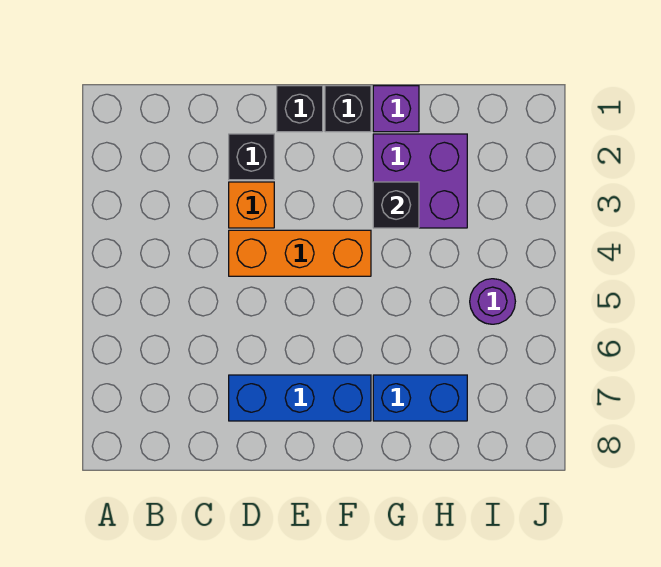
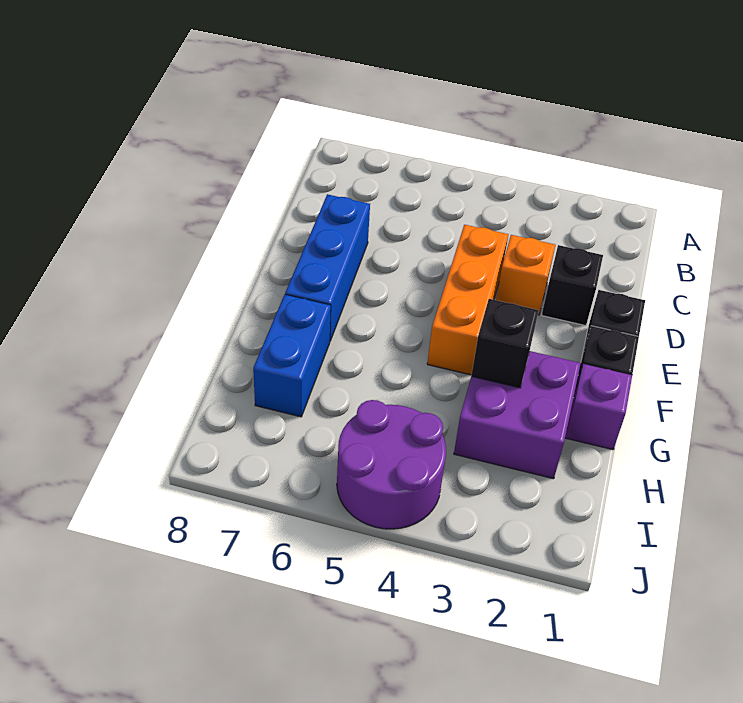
purple 1x1 round brick [470,279,515,324] -> purple 2x2 round brick [337,400,446,529]

